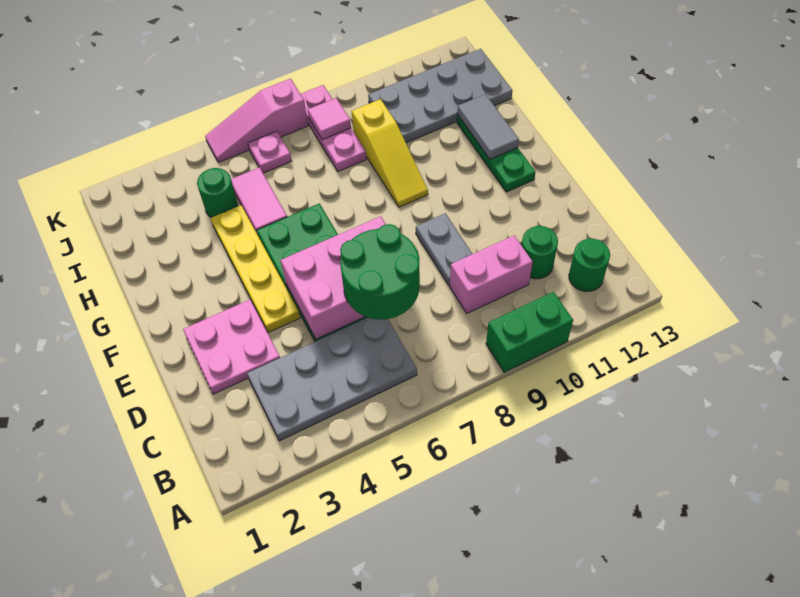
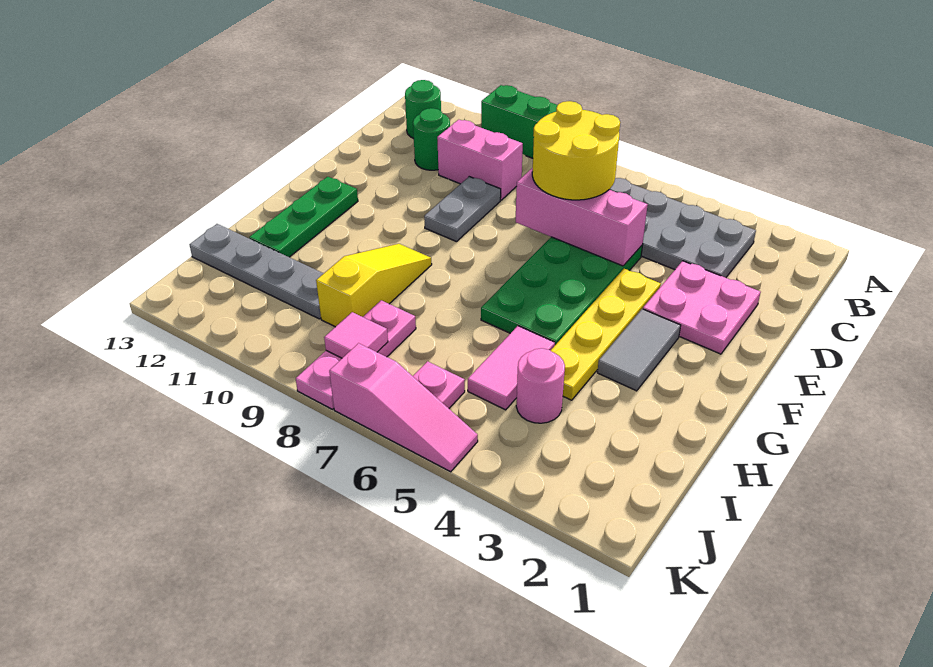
green 2x2 round brick [340,224,420,319] -> yellow 2x2 round brick [532,101,620,200]
pink 2x3 brick [281,216,386,339] -> pink 1x3 brick [516,168,648,266]
grey 1x2 tile [457,94,519,159] -> grey 1x2 tile moved to [597,309,681,391]
green 1x1 round brick [197,168,238,218] -> pink 1x1 round brick [516,348,565,423]
grey 2x4 plate [368,49,513,143] -> grey 1x4 plate [190,224,324,319]

